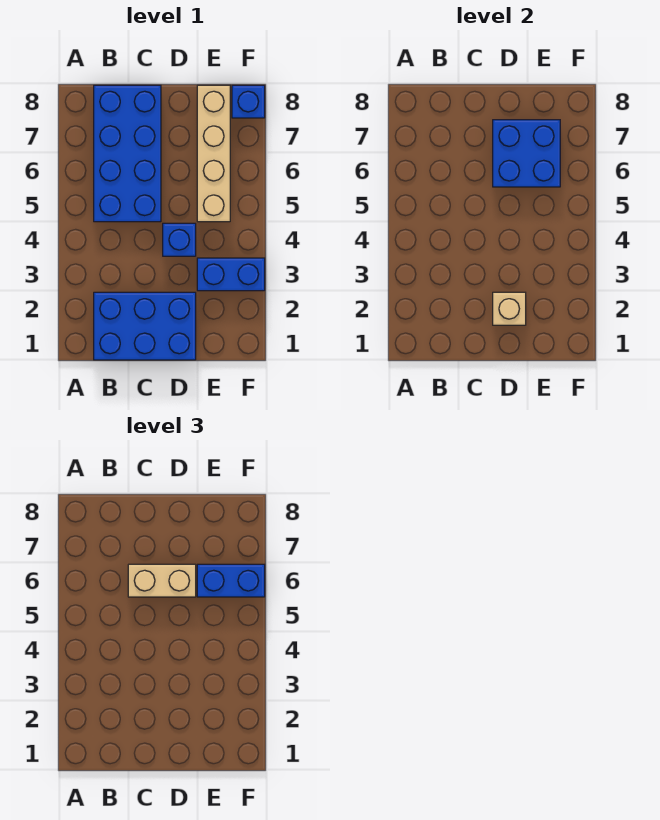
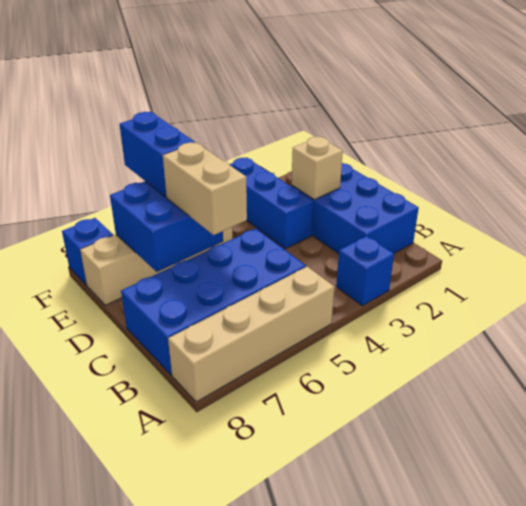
none -> tan 1x4 brick [168,267,334,402]
blue 1x1 brick [163,223,196,256] -> blue 1x1 brick moved to [336,236,394,306]
blue 1x2 brick [197,258,265,291] -> blue 1x3 brick [229,158,313,249]

